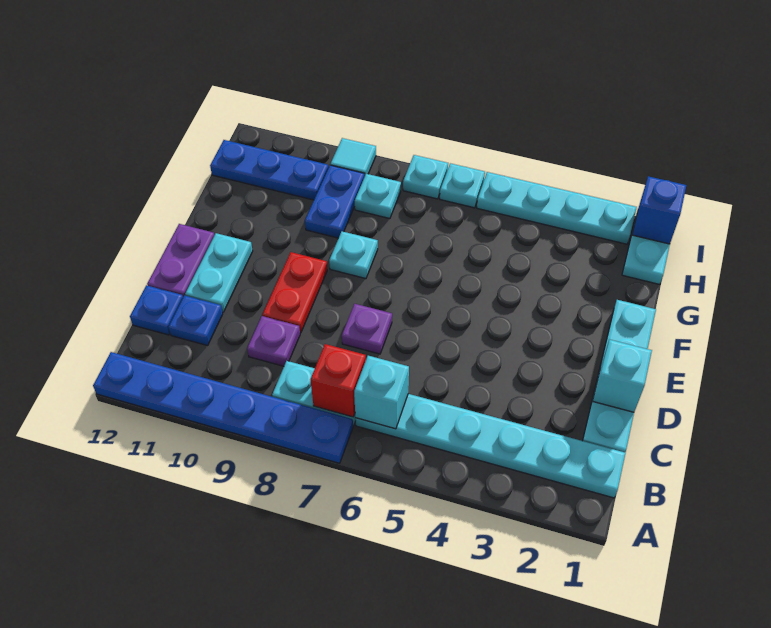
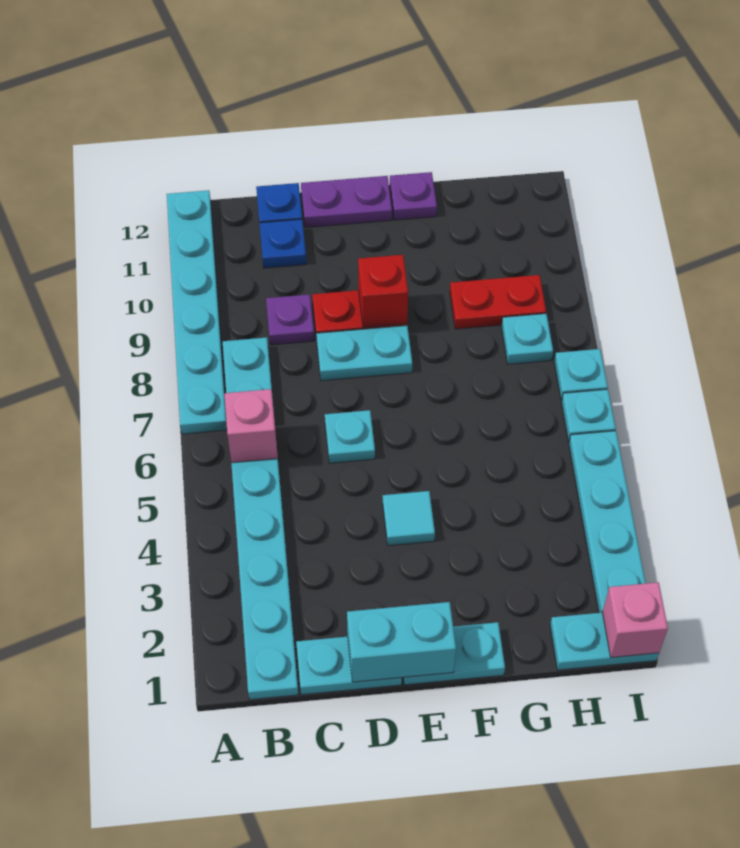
blue 1x6 plate [93,352,353,463] -> cyan 1x6 plate [167,190,227,434]
cyan 1x1 brick [354,356,409,429] -> pink 1x1 brick [224,389,278,463]
red 1x1 brick [311,344,366,417] -> red 1x1 brick moved to [358,255,408,327]
cyan 1x1 brick [593,340,652,412] -> cyan 1x2 brick [347,602,456,682]
purple 1x1 plate [342,304,392,354] -> purple 1x1 plate moved to [390,172,437,220]
cyan 1x2 plate [185,233,253,312] -> cyan 1x2 plate moved to [316,325,412,381]
cyan 1x1 plate [329,231,378,279] -> cyan 1x1 plate moved to [325,410,375,463]
blue 1x2 plate [305,165,364,238] -> red 1x2 plate [450,275,546,329]
blue 1x3 plate [210,140,328,200] -> none
blue 1x1 brick [632,176,686,244] -> pink 1x1 brick [602,582,668,657]
cyan 1x1 tile [330,138,376,177] -> cyan 1x1 tile moved to [383,491,435,546]

